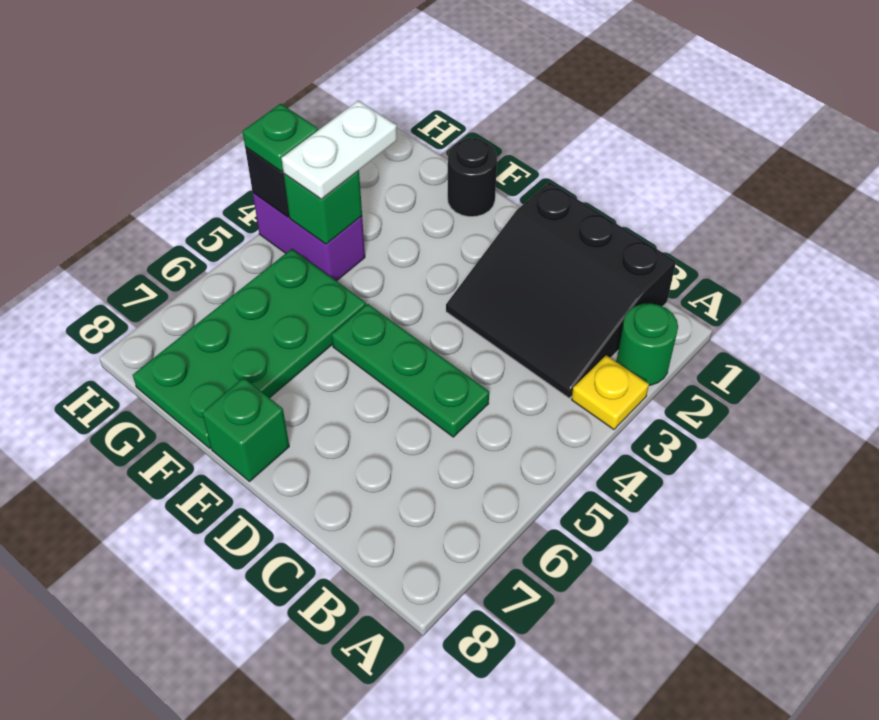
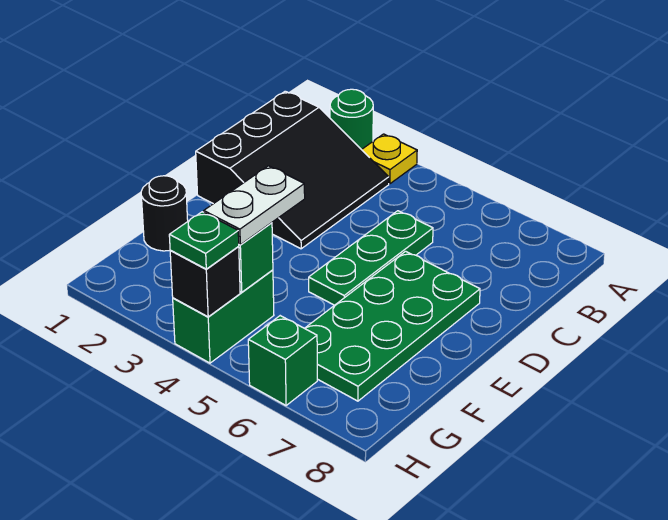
green 1x1 brick [202,378,289,481] -> green 1x1 brick moved to [248,316,317,406]
green 2x4 plate [133,249,366,448] -> green 2x4 plate turned to [305,251,480,401]
white 1x2 plate [282,101,397,199] -> white 1x2 plate turned to [204,166,305,245]
purple 1x2 brick [253,193,365,281] -> green 1x2 brick [173,270,274,363]

